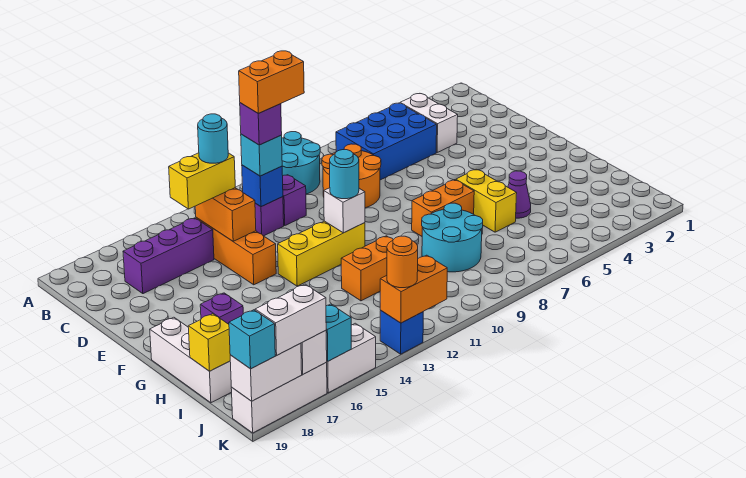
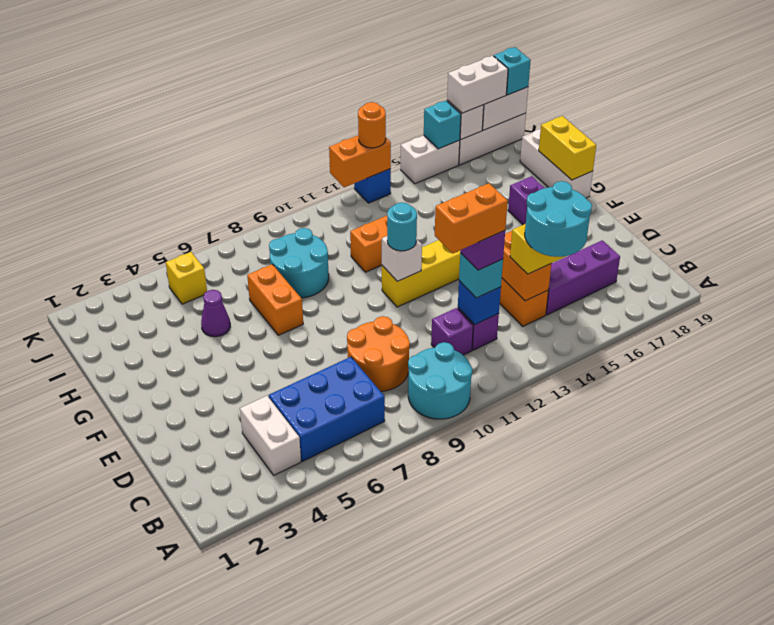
cyan 1x1 round brick [198,114,228,163] -> cyan 2x2 round brick [525,181,592,257]
yellow 1x2 brick [456,169,517,232] -> yellow 1x2 brick moved to [539,116,596,180]
orange 1x2 brick [412,180,474,236] -> orange 1x2 brick turned to [247,264,303,335]
yellow 1x1 brick [188,314,230,371] -> yellow 1x1 brick moved to [166,252,207,304]

